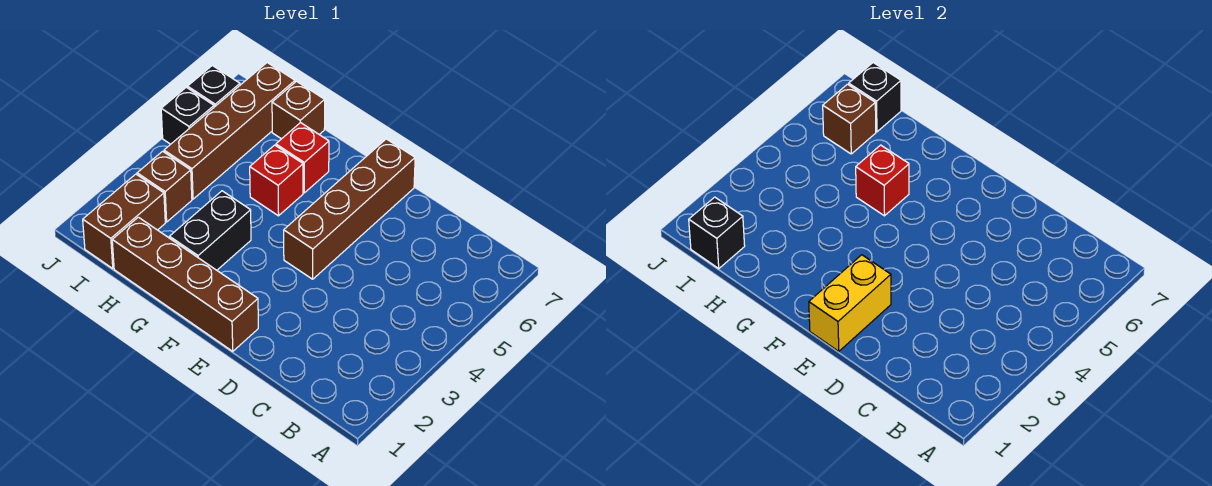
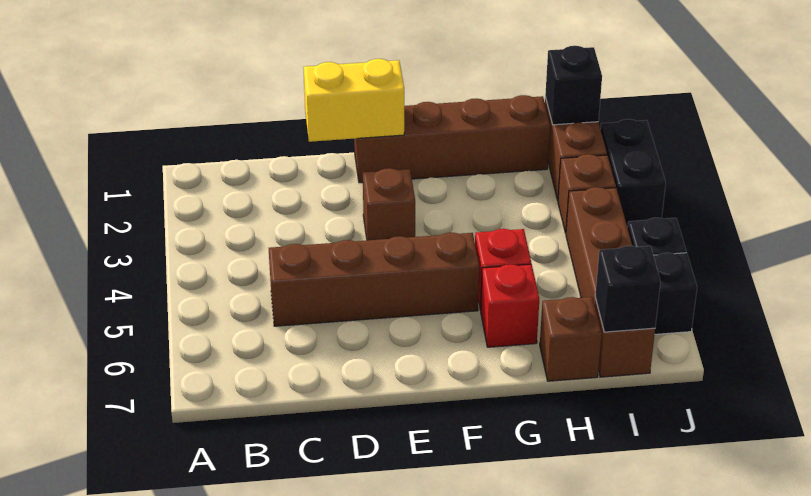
yellow 1x2 brick [809,255,891,351] -> yellow 1x2 brick turned to [303,59,404,142]
brown 1x4 brick [284,139,415,279] -> brown 1x4 brick turned to [269,233,479,326]
black 1x2 brick [170,191,251,270] -> black 1x2 brick moved to [601,119,666,227]
red 1x1 brick [856,145,909,216] -> none
brown 1x1 brick [823,84,876,154] -> brown 1x1 brick moved to [363,168,415,240]

